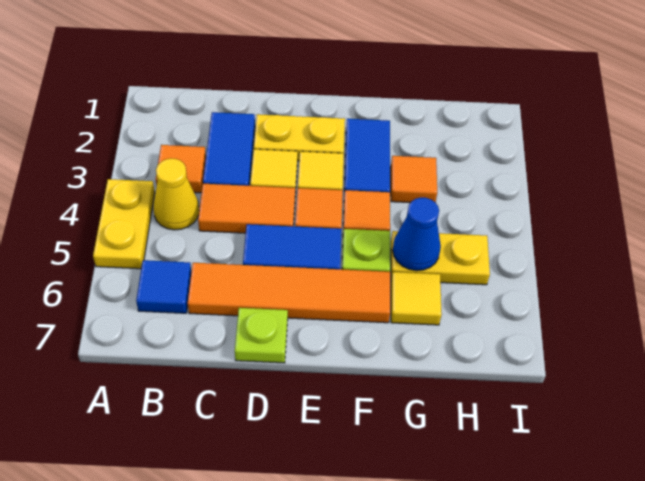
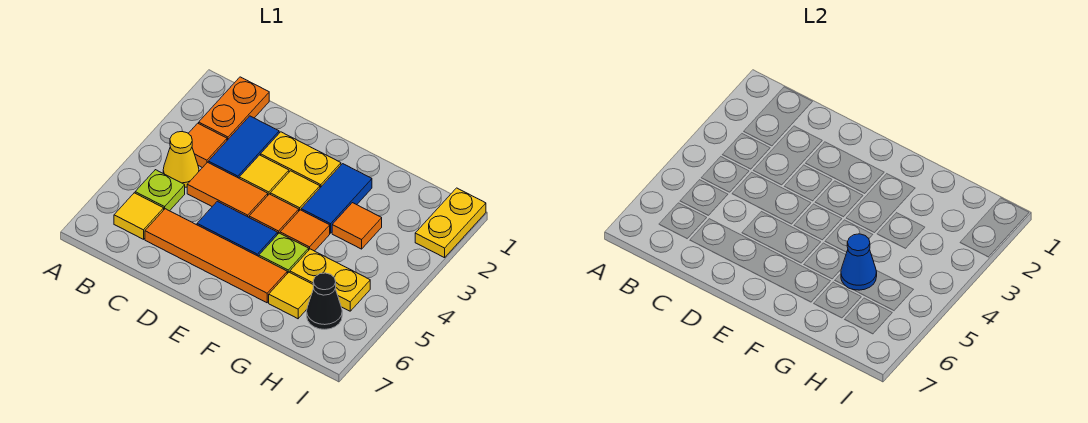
yellow 1x2 plate [93,179,155,269] -> yellow 1x2 plate moved to [415,188,486,258]
none -> orange 1x2 plate [199,77,269,140]
blue 1x1 tile [136,260,191,313] -> yellow 1x1 tile [114,193,164,239]
lime 1x1 plate [235,308,288,363] -> lime 1x1 plate moved to [135,170,185,211]
none -> black 1x1 cone [307,273,342,329]

